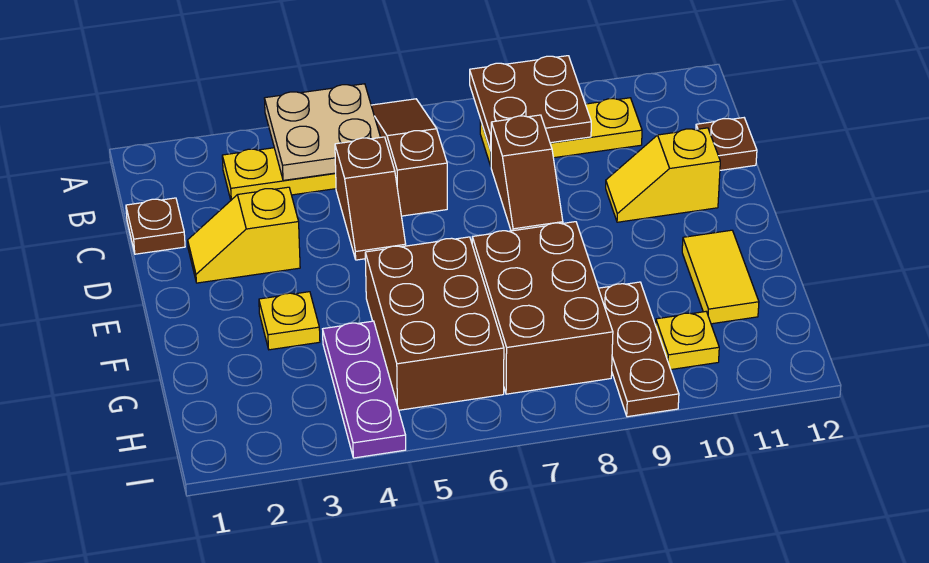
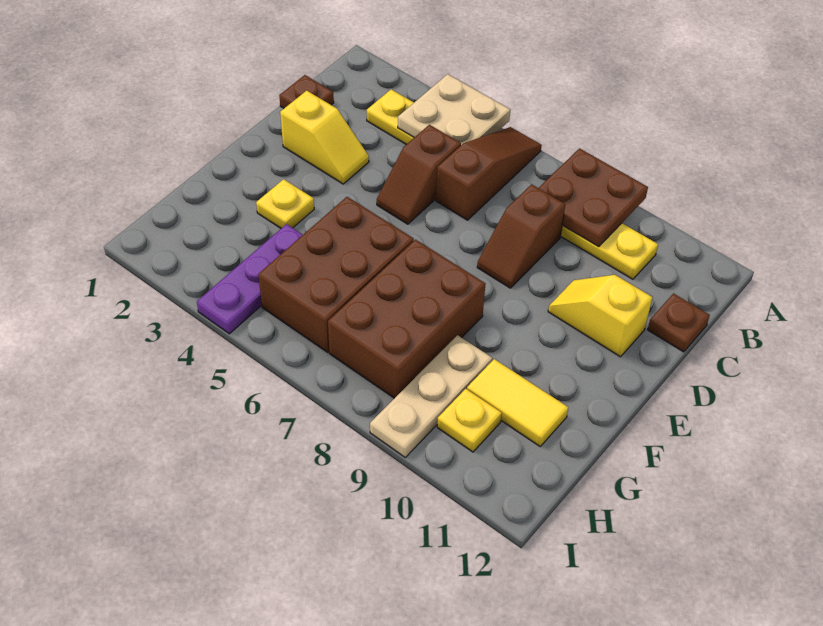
yellow 1x2 slope [188,187,300,283] -> yellow 1x2 slope turned to [280,91,369,184]
yellow 1x2 tile [682,230,759,324] -> yellow 1x2 tile turned to [467,359,568,446]
brown 1x3 plate [598,282,679,417] -> tan 1x3 plate [370,335,492,457]

